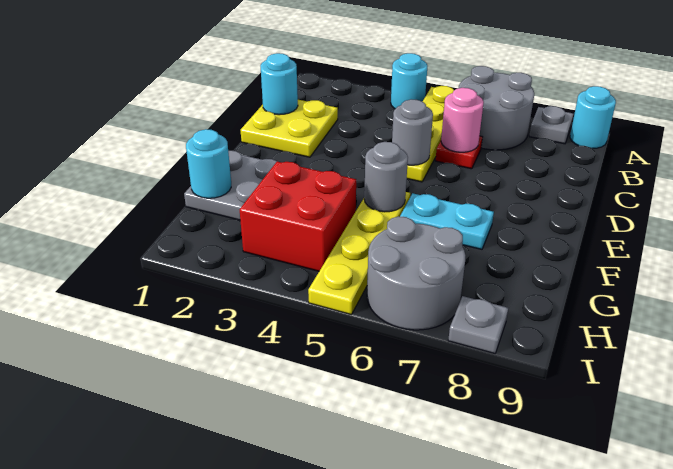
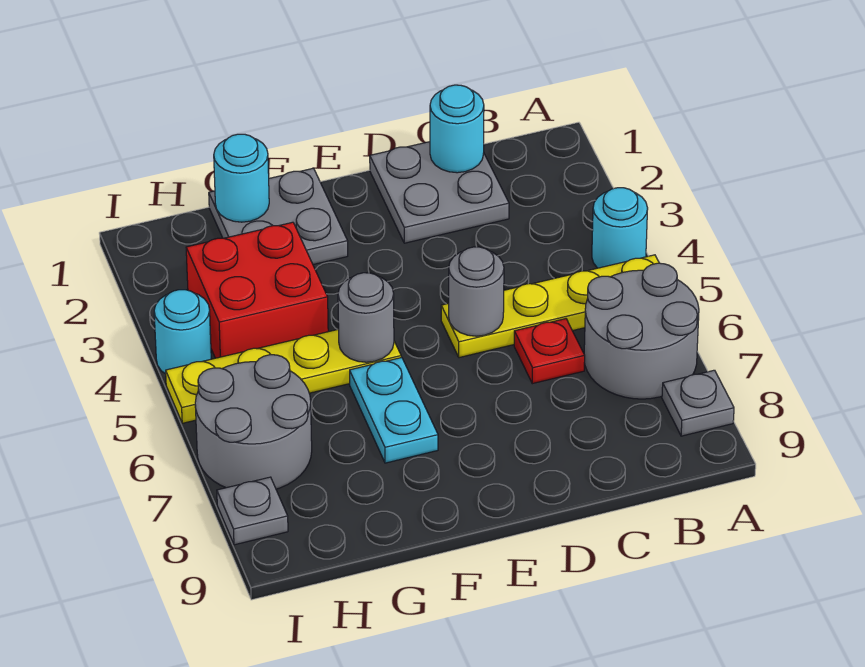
cyan 1x1 round brick [570,86,616,149] -> cyan 1x1 round brick moved to [154,290,211,374]
yellow 2x2 plate [241,100,338,157] -> grey 2x2 plate [370,142,509,243]
pink 1x1 round brick [441,88,484,152] -> none

